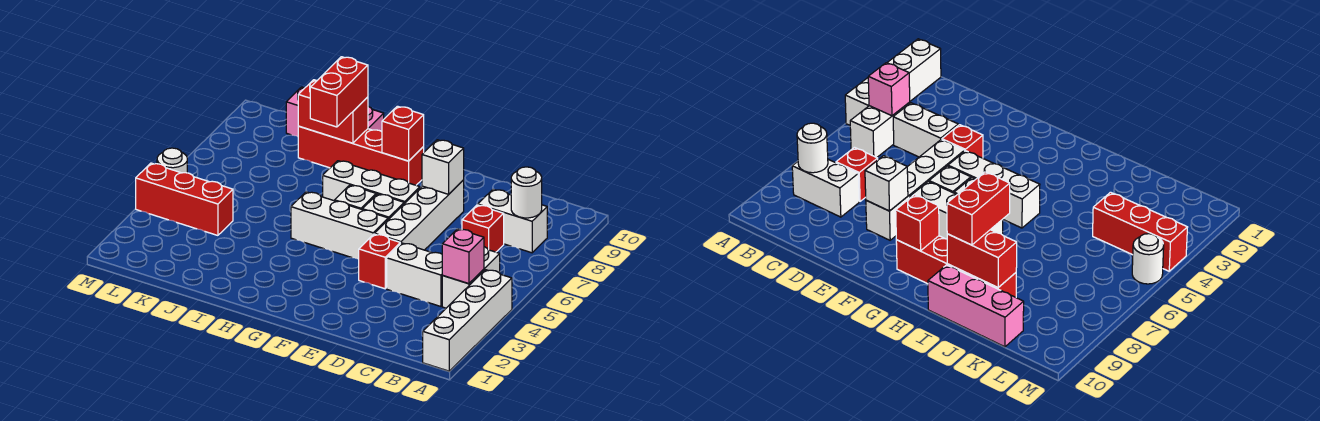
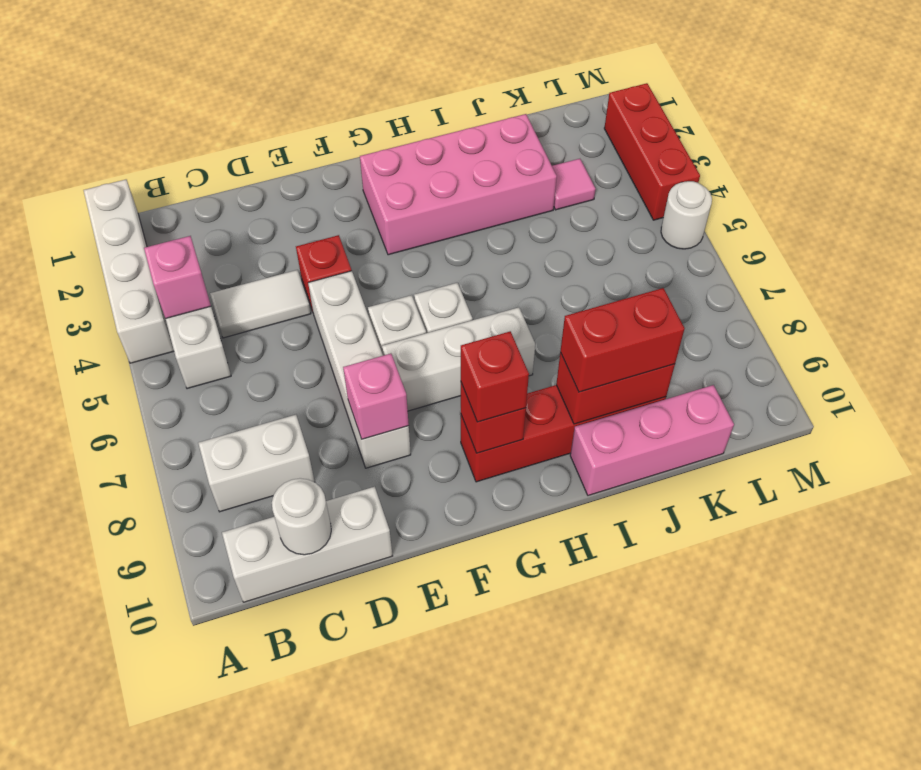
white 1x1 round brick [511,167,542,218] -> white 1x1 round brick moved to [272,478,331,555]
white 1x2 brick [387,243,443,306] -> white 1x2 tile [210,270,311,338]
red 1x1 brick [462,205,504,252] -> red 1x1 brick moved to [461,331,529,422]
white 1x1 brick [422,140,464,194] -> pink 1x1 brick [343,354,409,439]
white 1x3 brick [291,192,388,260] -> white 1x3 brick moved to [222,487,393,602]
none -> pink 2x4 brick [360,114,557,255]
red 1x2 brick [310,57,368,127] -> red 1x2 brick turned to [560,288,685,392]
none -> pink 1x1 tile [552,159,596,210]
red 1x3 brick [136,163,233,235] -> red 1x3 brick turned to [604,83,700,220]

